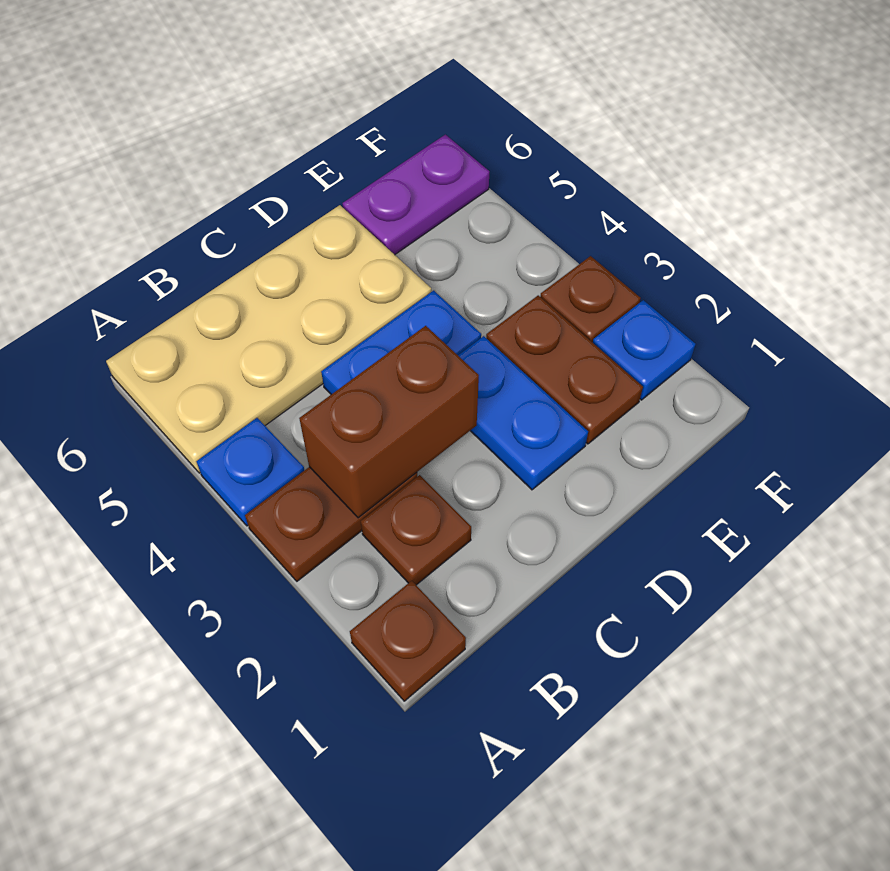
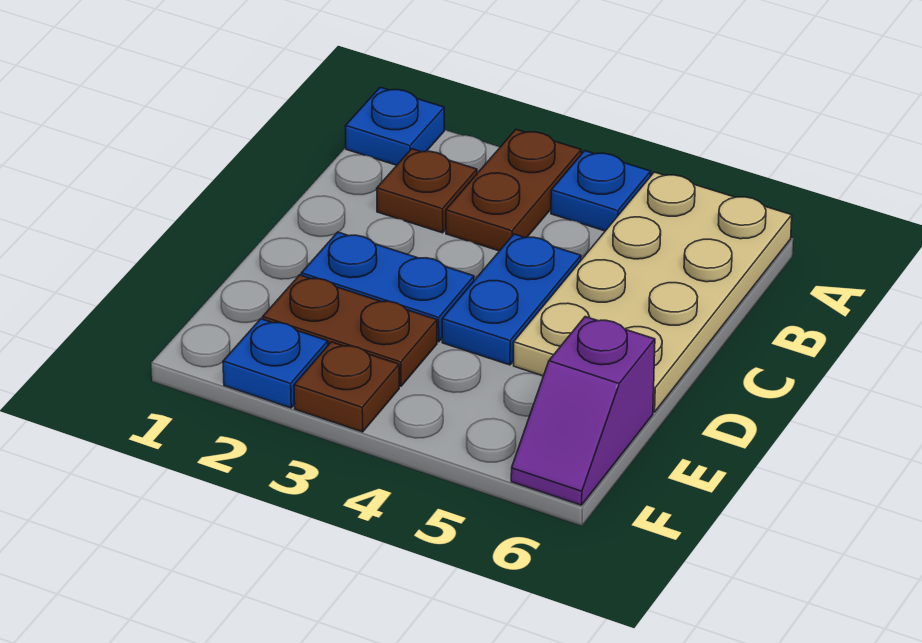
brown 1x1 plate [350,581,466,701] -> blue 1x1 plate [346,87,444,165]
brown 1x2 brick [299,326,479,518] -> none
purple 1x2 plate [343,135,489,255] -> purple 1x2 slope [511,317,655,505]

